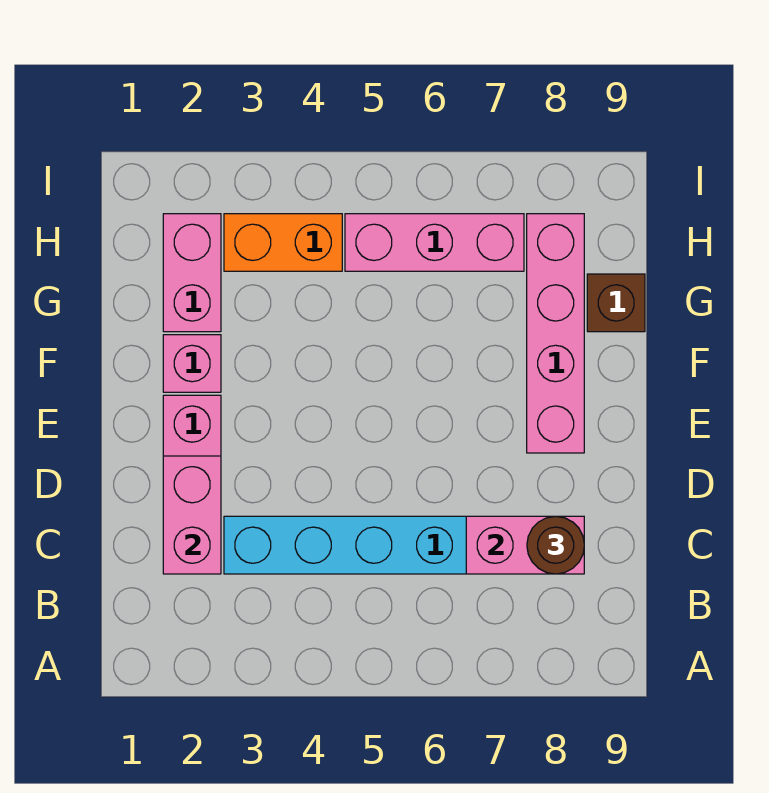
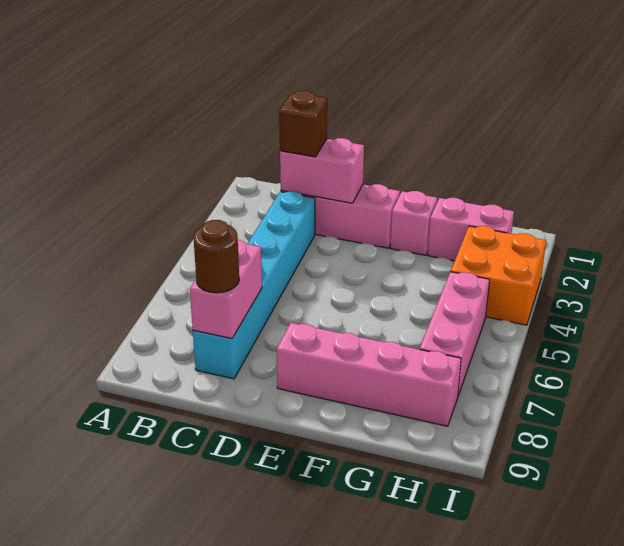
brown 1x1 brick [587,274,645,332] -> brown 1x1 brick moved to [279,91,327,157]
orange 1x2 brick [224,214,342,271] -> orange 2x2 brick [451,226,546,325]

